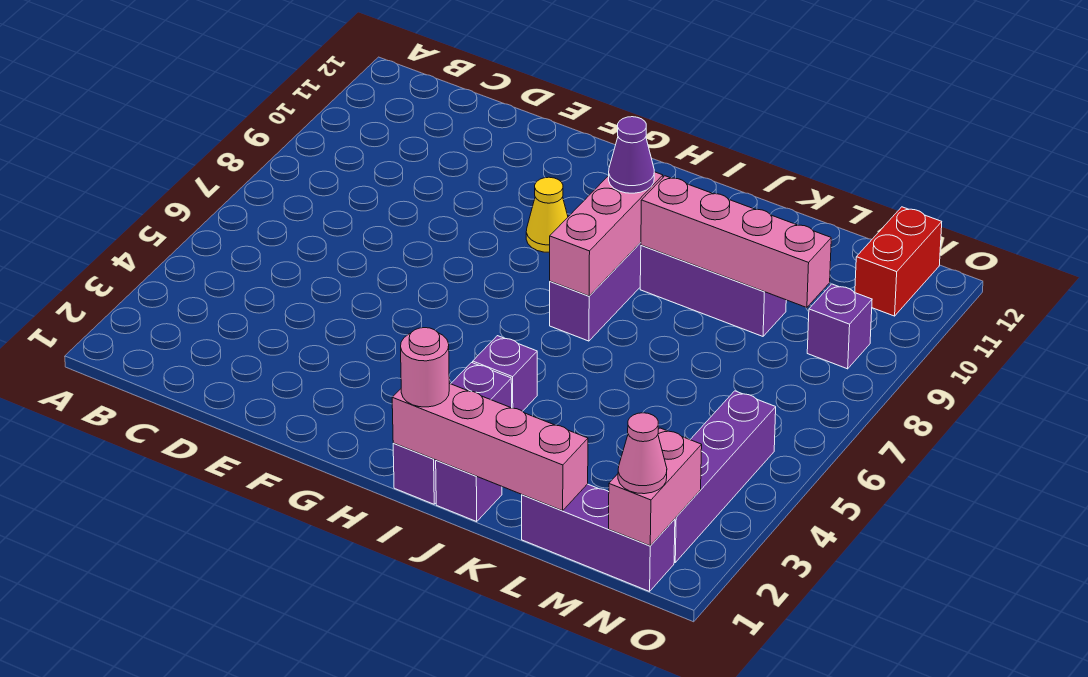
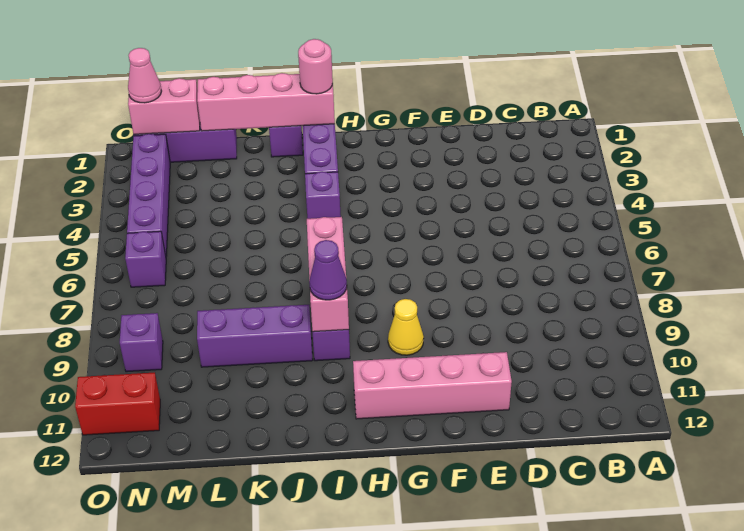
pink 1x4 brick [641,176,831,308] -> pink 1x4 brick moved to [353,352,512,419]
pink 1x2 brick [609,428,702,546] -> pink 1x2 brick turned to [128,78,200,134]
none -> purple 1x1 brick [125,231,166,287]
red 1x2 brick [855,207,942,316] -> red 1x2 brick turned to [75,372,160,435]

